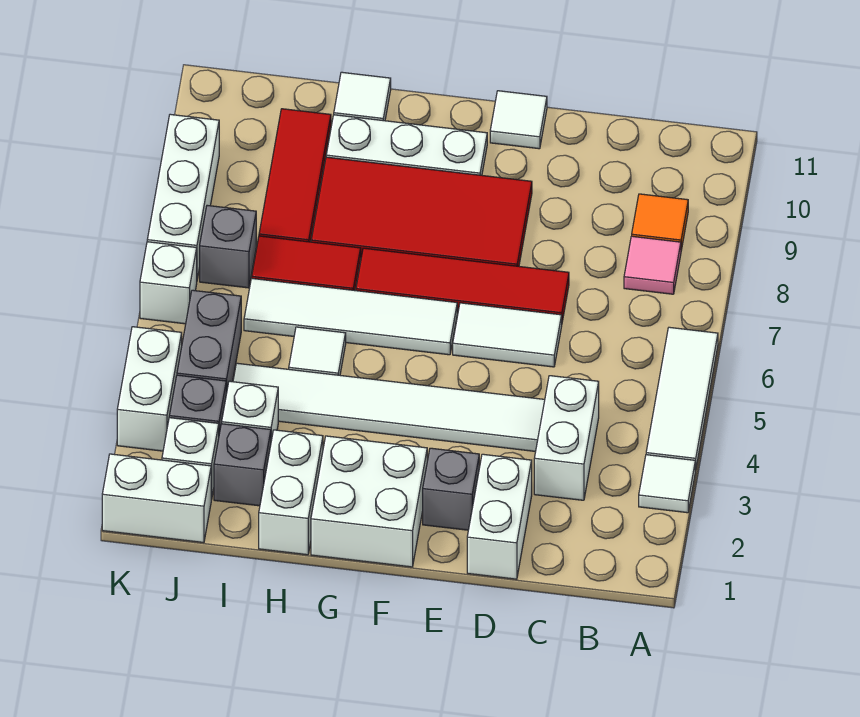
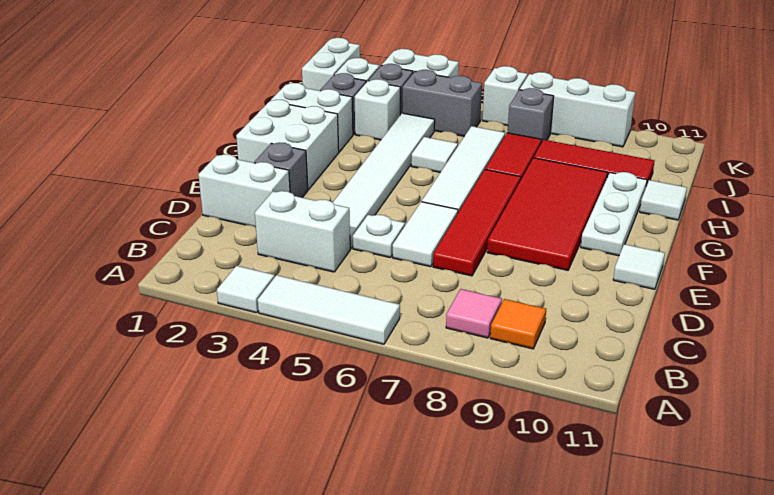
none -> white 1x1 plate [353,215,405,258]

